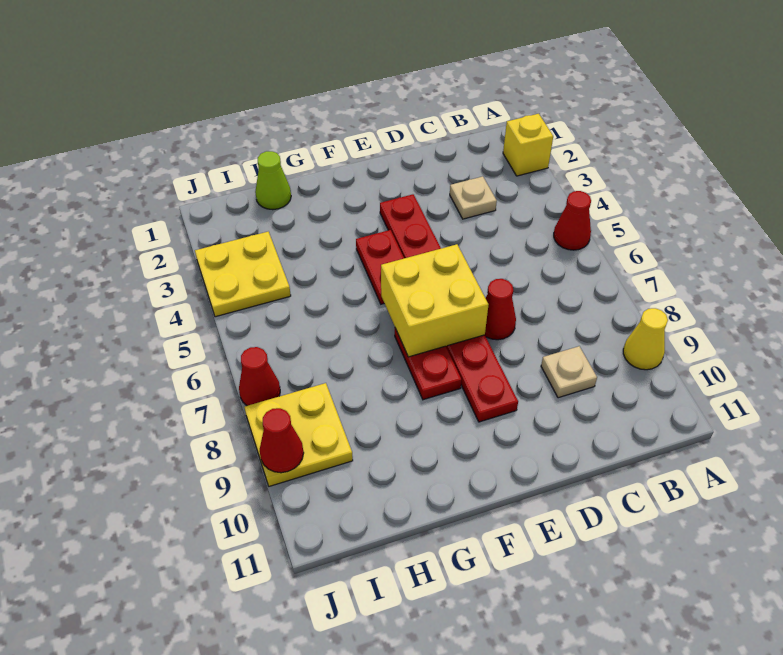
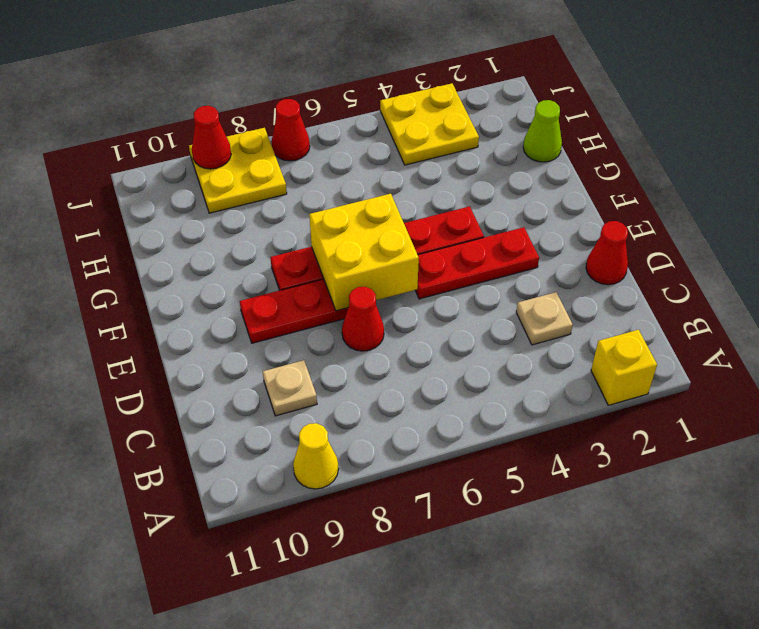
red 1x1 cone [554,191,591,250] -> red 1x1 cone moved to [586,221,628,285]

